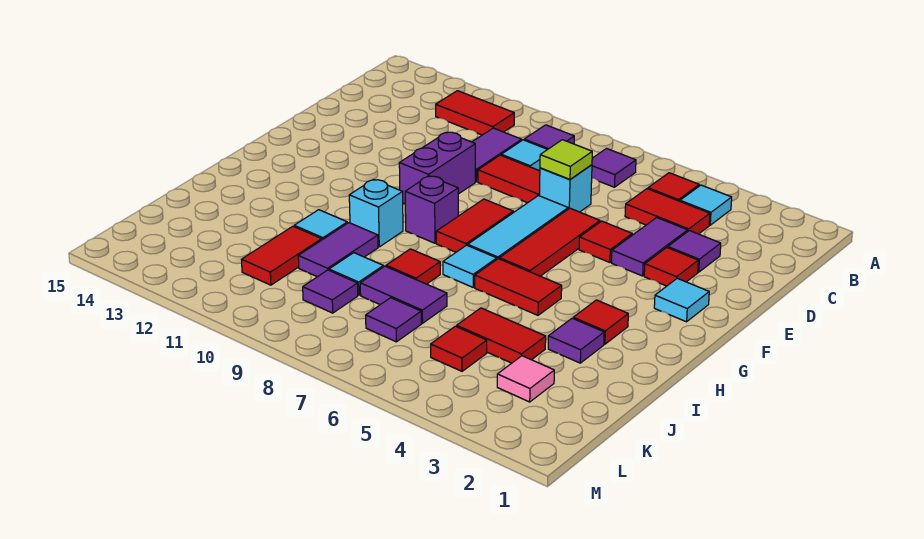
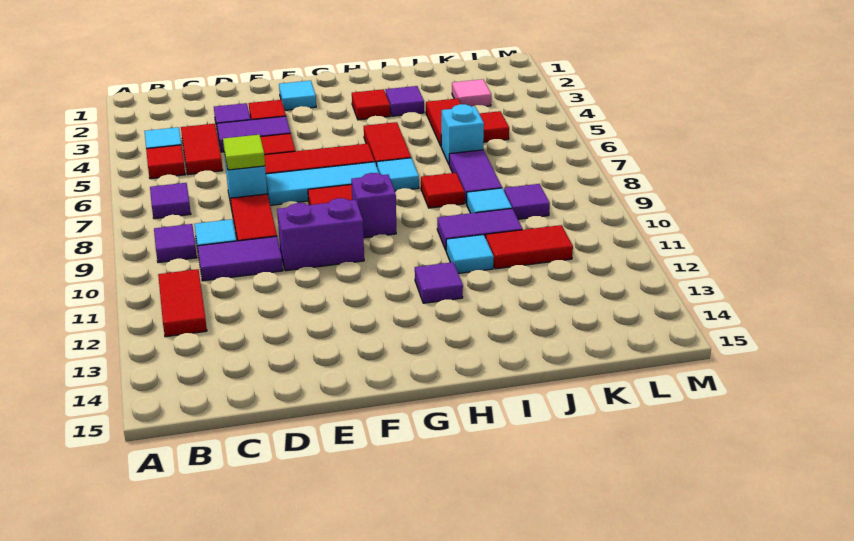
cyan 1x1 brick [349,179,403,247] -> cyan 1x1 brick moved to [441,104,484,164]
purple 1x1 tile [366,298,421,342] -> purple 1x1 tile moved to [415,262,463,303]

